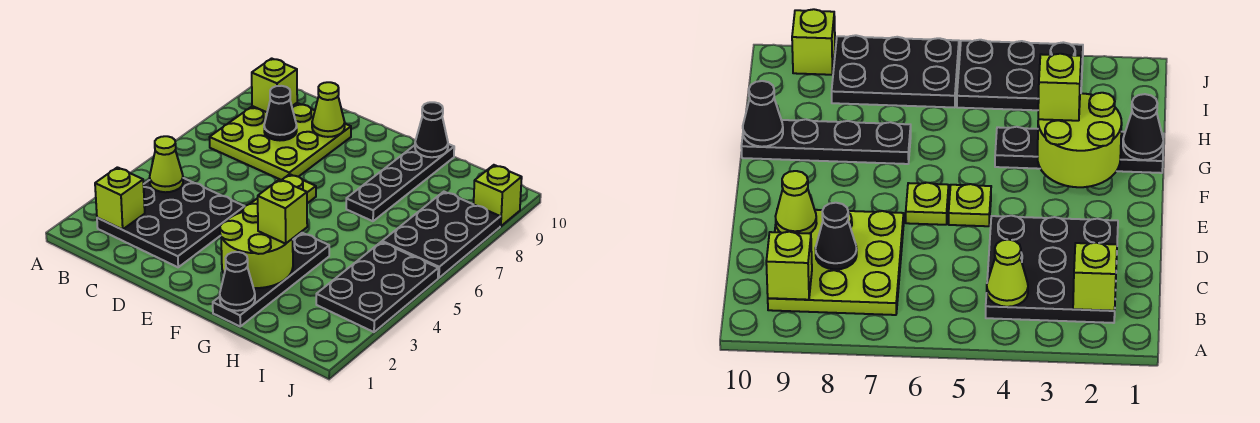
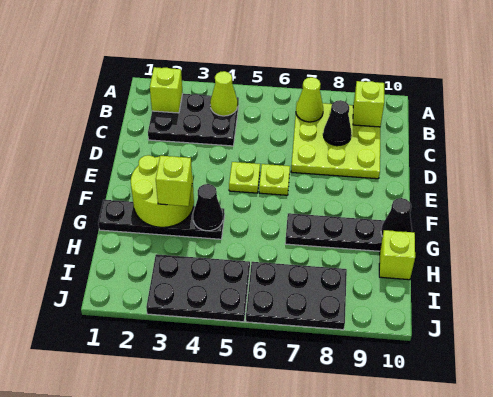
black 3x3 plate [97,178,245,267] -> black 2x3 plate [148,94,239,146]
lime 1x1 cone [312,82,345,137] -> lime 1x1 cone moved to [296,77,323,122]
black 1x1 cone [220,252,255,311] -> black 1x1 cone moved to [193,184,223,231]
lime 1x1 brick [474,165,522,226] -> lime 1x1 brick moved to [379,230,415,280]

